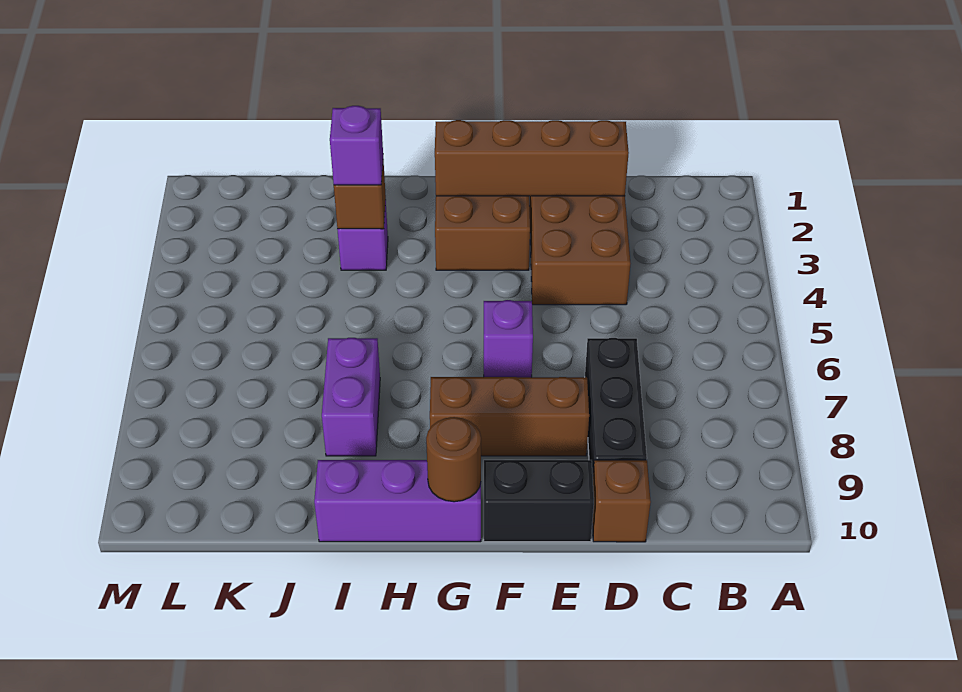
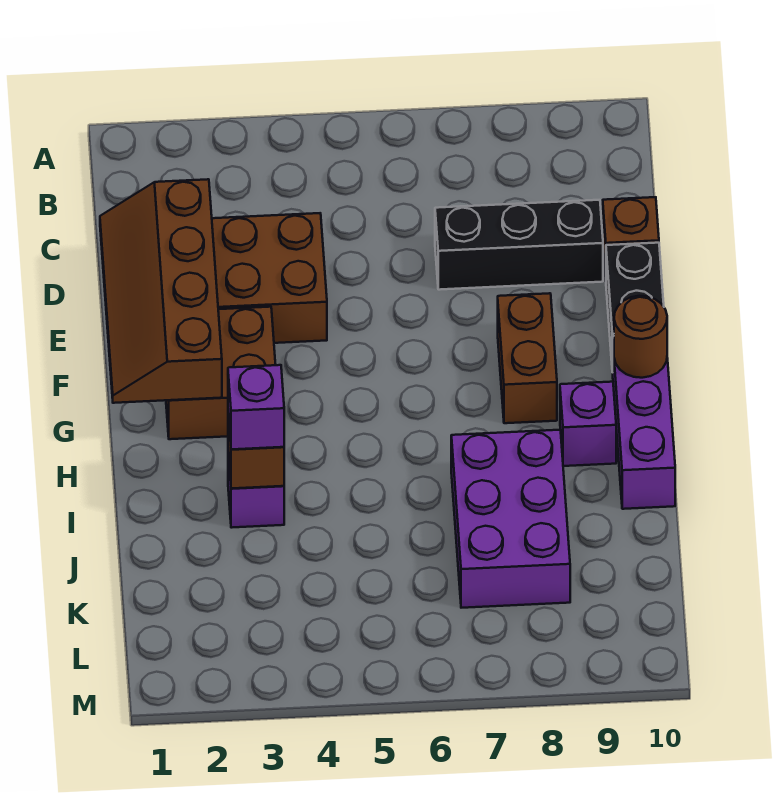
brown 1x3 brick [430,377,589,456] -> brown 1x2 brick [498,293,557,423]
purple 1x1 brick [484,300,533,377] -> purple 1x1 brick moved to [560,382,616,466]
purple 1x2 brick [322,338,380,456] -> purple 2x3 brick [451,430,570,608]

